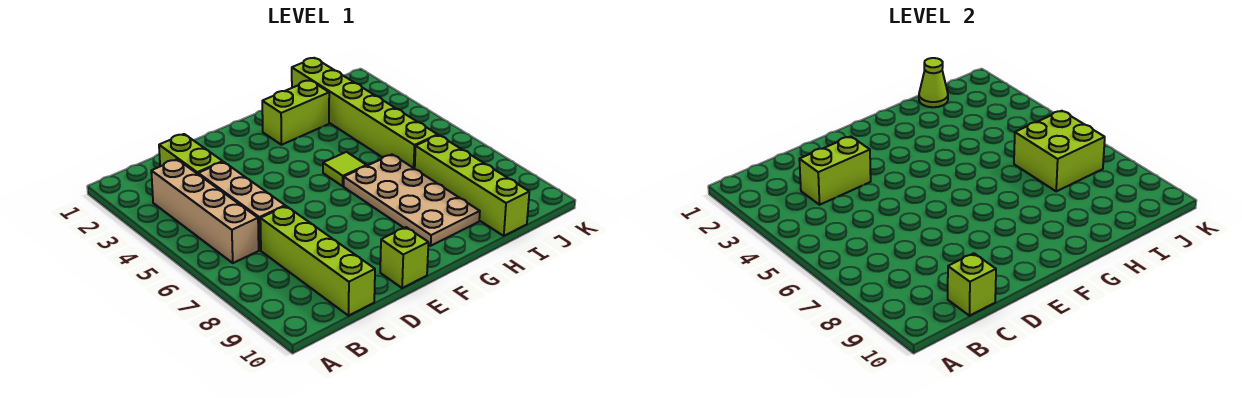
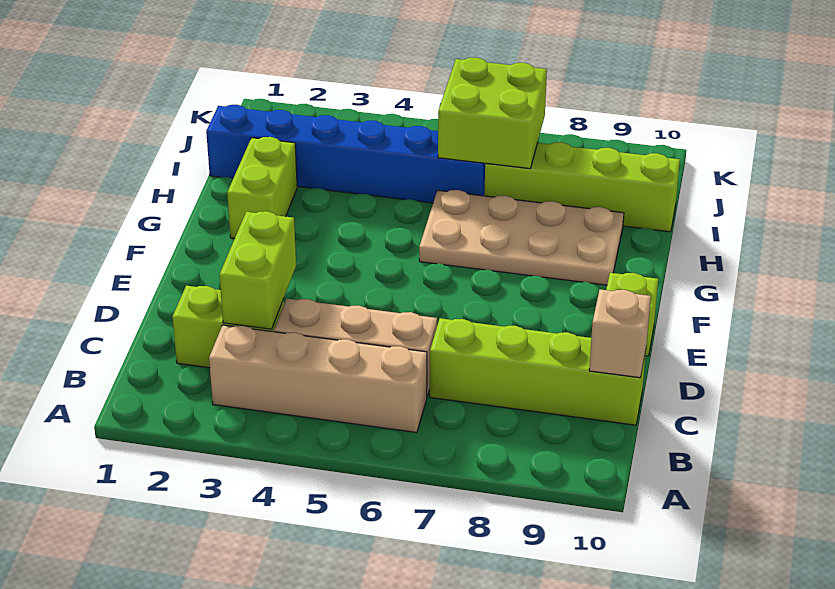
lime 1x1 brick [948,253,996,316] -> tan 1x1 brick [589,289,651,378]
lime 1x1 tile [323,152,367,186] -> none
lime 1x6 brick [292,58,438,169] -> blue 1x6 brick [206,105,485,203]
lime 1x1 cone [919,58,948,107] -> none

